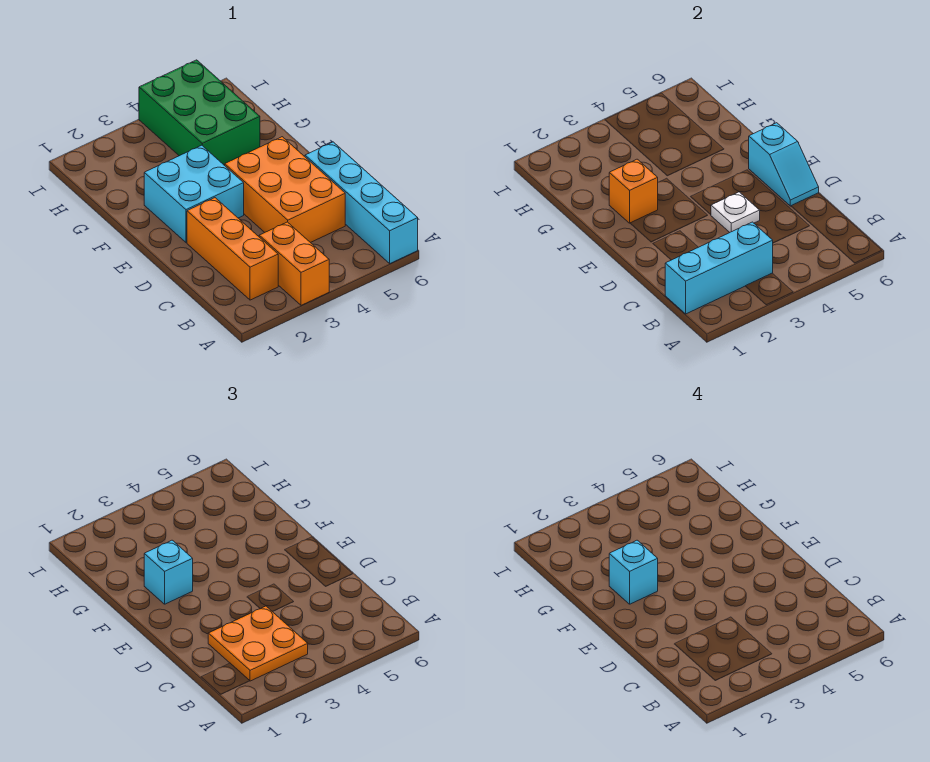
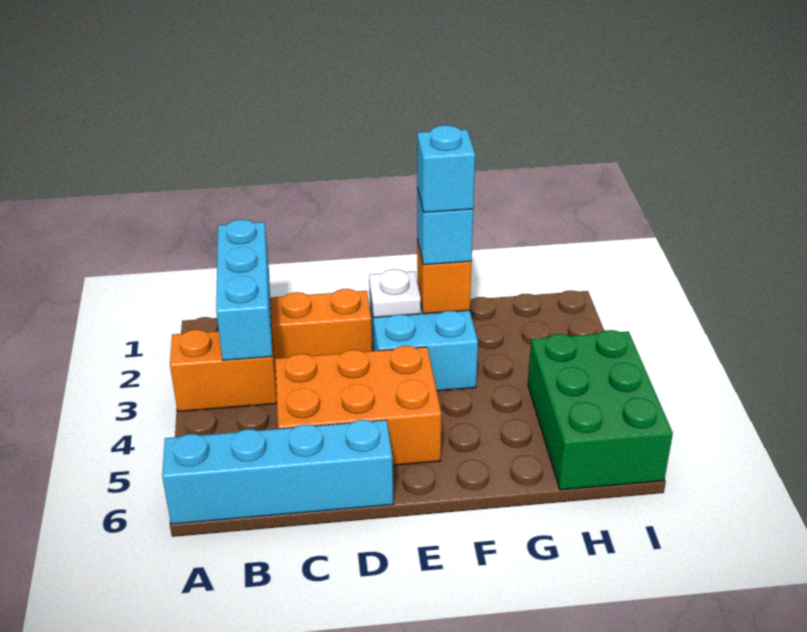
orange 2x2 plate [208,606,308,681] -> none
white 1x1 plate [711,192,760,232] -> white 1x1 plate moved to [369,269,421,317]
cyan 1x2 slope [749,123,819,206] -> none
green 2x3 brick [139,60,260,165] -> green 2x3 brick turned to [528,330,673,490]

